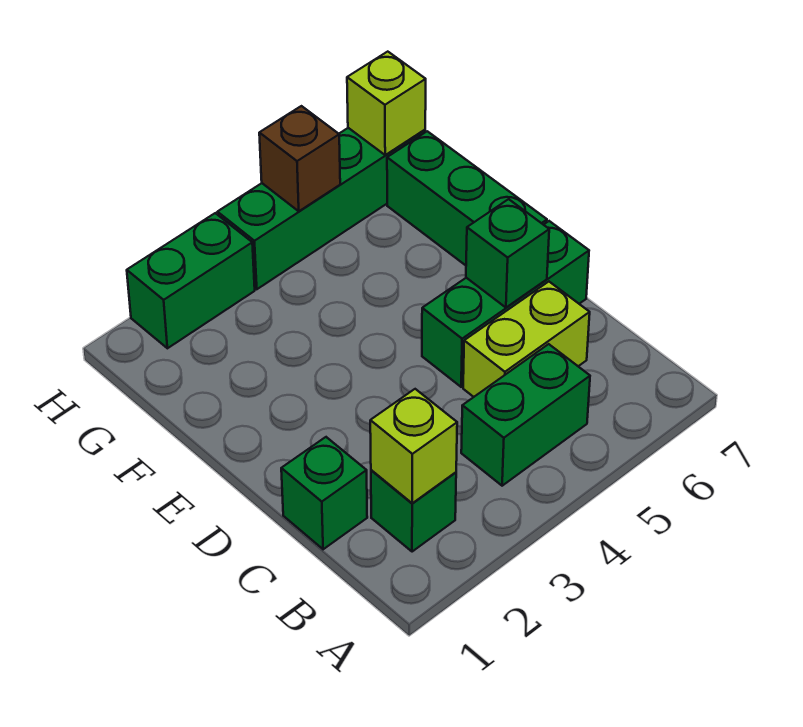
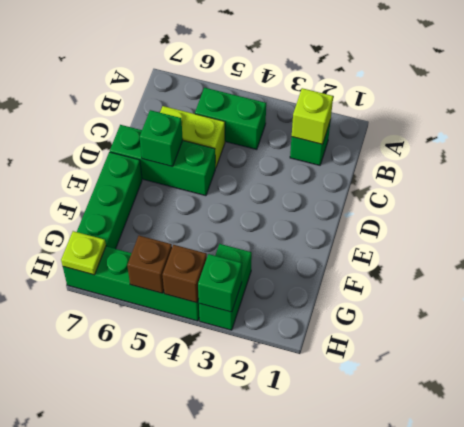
green 1x1 brick [281,437,367,549] -> green 1x1 brick moved to [198,254,242,312]
green 1x2 brick [127,213,255,348] -> green 1x2 brick turned to [199,244,252,330]
none -> brown 1x1 brick [163,245,207,303]
lime 1x1 brick [347,52,426,155] -> lime 1x1 plate [61,231,106,275]

